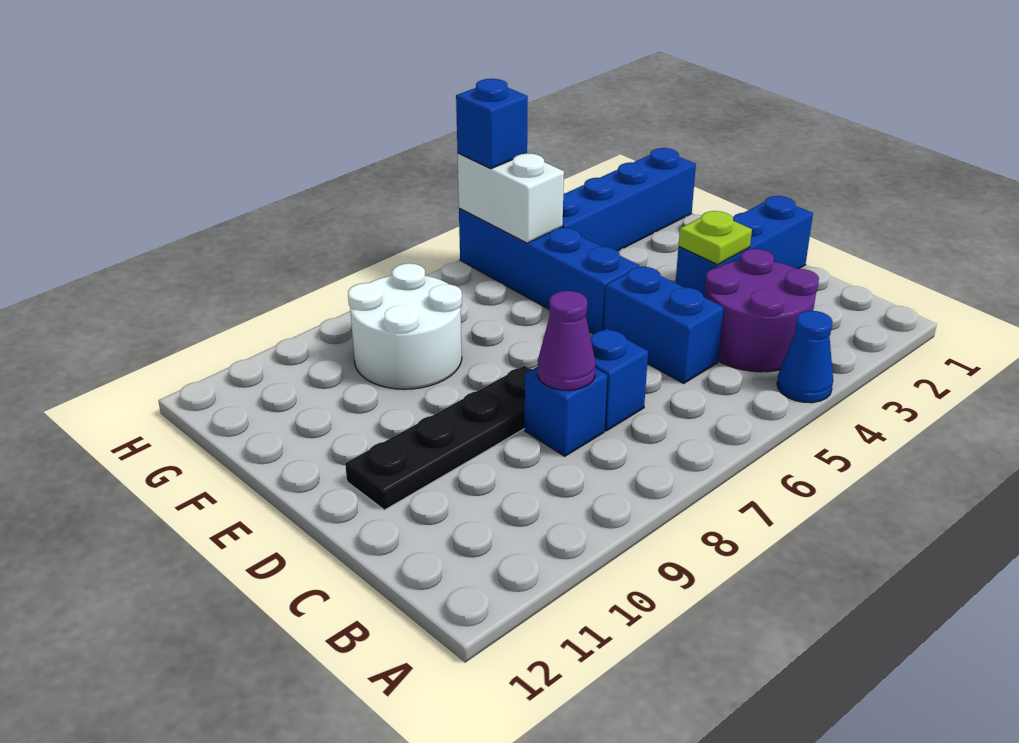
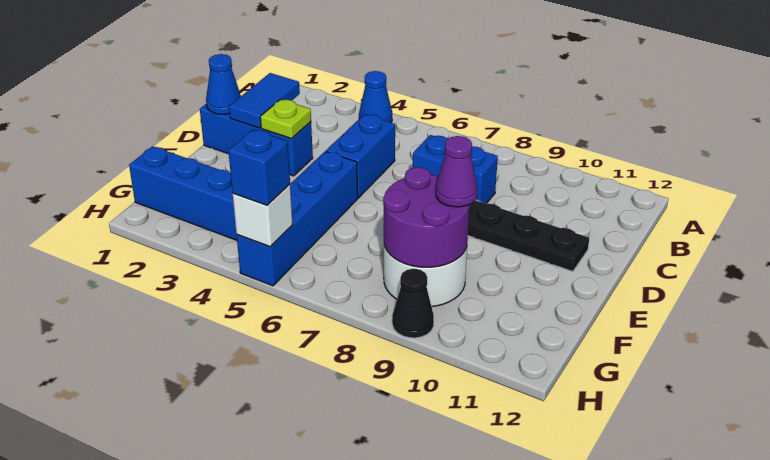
purple 2x2 round brick [705,249,819,372] -> purple 2x2 round brick moved to [383,167,469,267]
none -> blue 1x2 tile [229,73,300,128]
purple 1x1 cone [537,291,596,390] -> purple 1x1 cone moved to [436,136,477,207]
none -> blue 1x1 cone [206,54,241,114]
white 1x2 brick [458,153,564,243] -> white 1x1 brick [233,184,293,247]
none -> black 1x1 cone [392,269,434,338]

